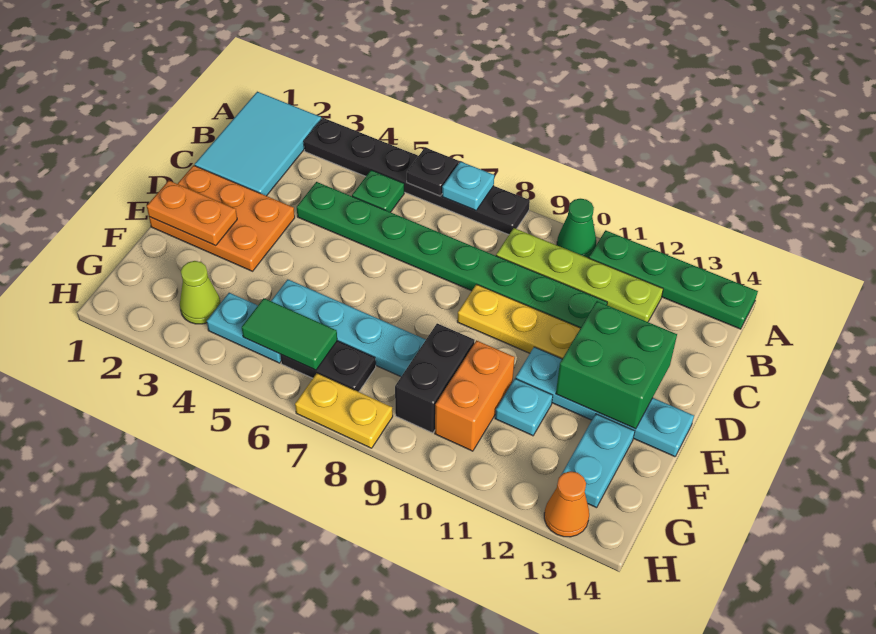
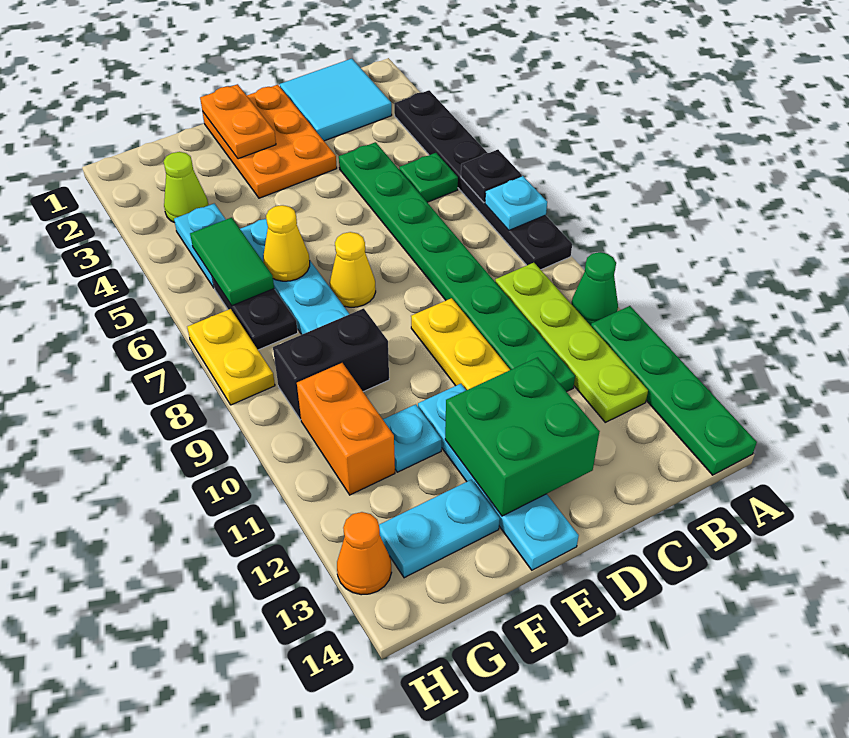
cyan 2x3 tile [195,92,321,196] -> cyan 2x2 tile [280,59,392,141]
none -> yellow 1x1 cone [330,232,376,307]
none -> yellow 1x1 cone [263,205,310,281]
orange 1x2 brick [435,340,515,451] -> orange 1x2 brick turned to [297,363,395,495]

